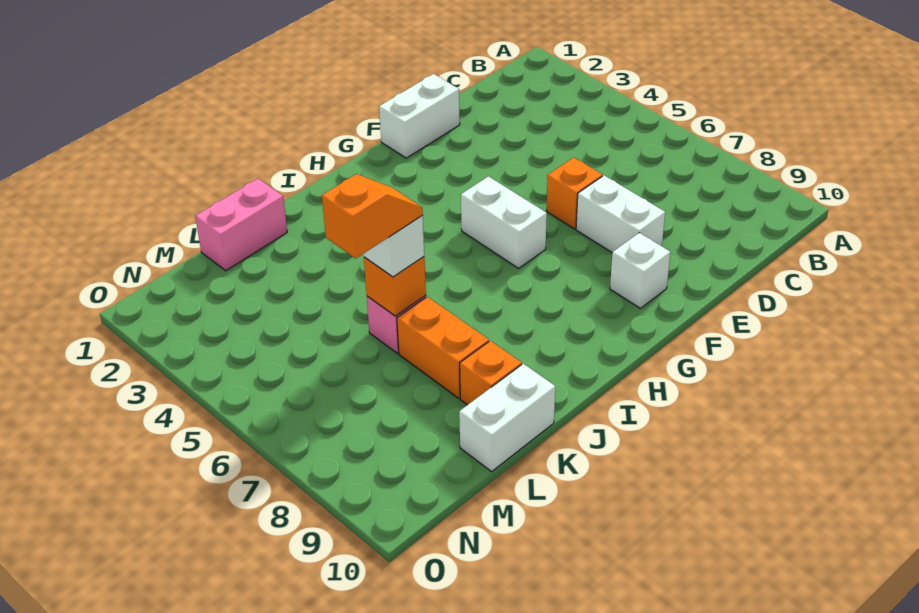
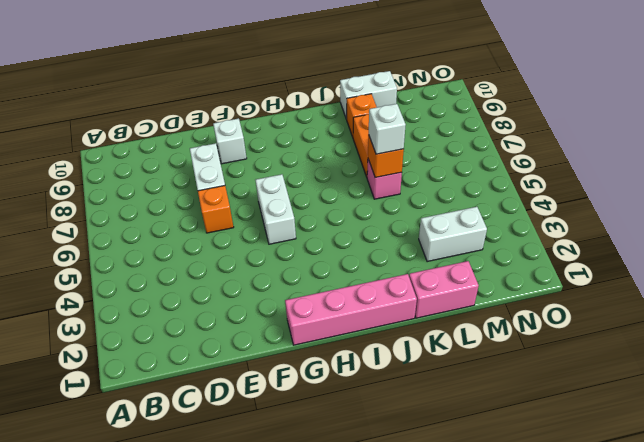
white 1x2 brick [379,74,460,158] -> white 1x2 brick moved to [419,207,487,262]
none -> pink 1x4 brick [285,274,417,345]
orange 1x2 slope [322,174,423,258] -> none

